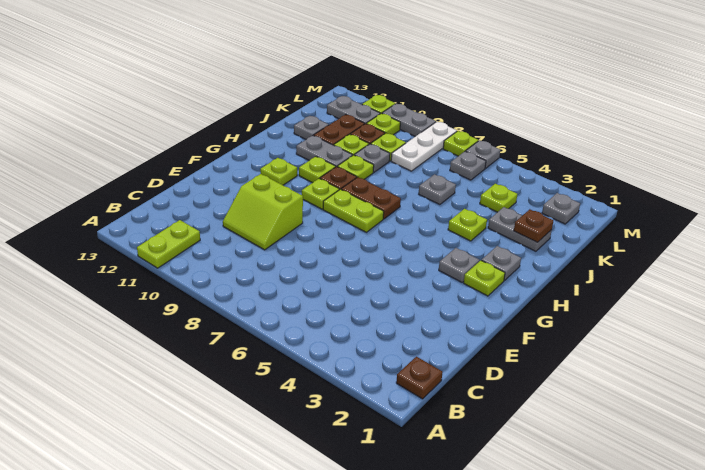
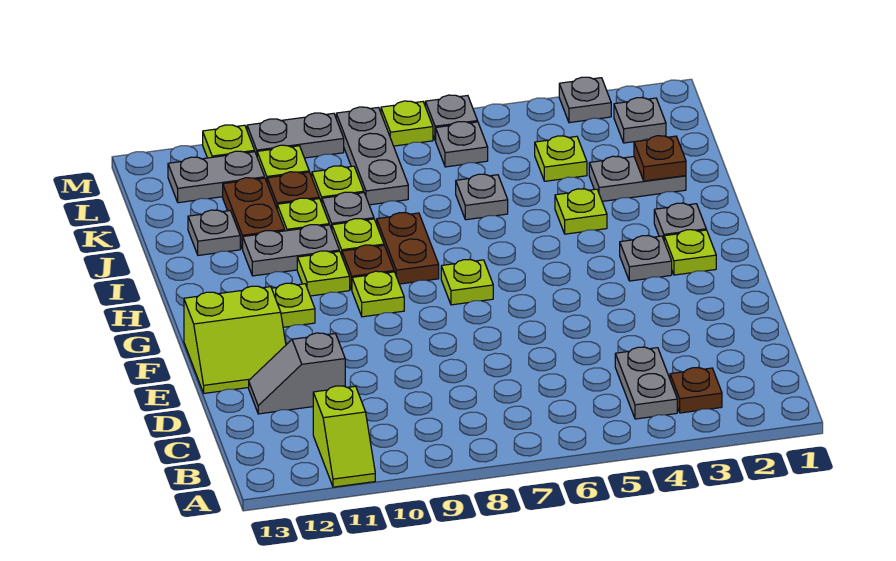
lime 1x2 plate [137,220,200,268] -> lime 1x2 slope [313,386,375,487]
brown 1x1 plate [396,357,443,399] -> brown 1x1 plate moved to [670,368,722,413]
none -> grey 1x2 plate [615,347,677,419]
lime 2x2 slope [223,174,303,250] -> lime 2x2 slope moved to [184,286,286,393]
none -> grey 1x2 slope [249,333,345,414]
lime 1x2 plate [323,189,384,232] -> lime 1x1 plate [441,260,493,305]
brown 1x2 plate [341,177,401,219] -> brown 1x2 plate turned to [377,213,439,284]
white 1x3 plate [391,122,457,171] -> grey 1x3 plate [336,107,408,205]
none -> grey 1x1 plate [559,77,611,123]

